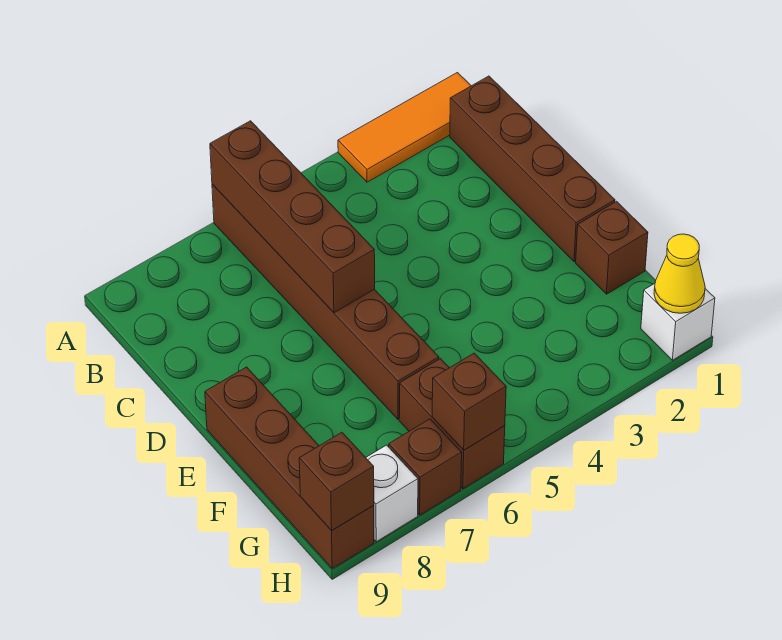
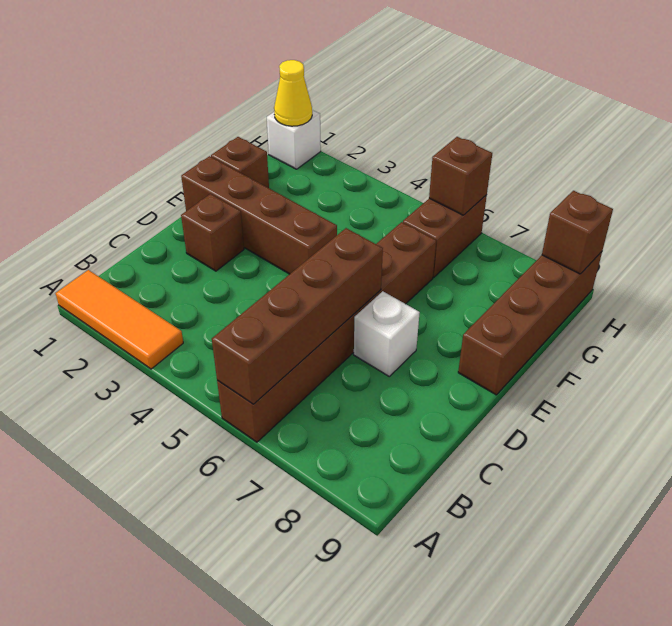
brown 1x4 brick [450,76,615,262] -> brown 1x4 brick turned to [181,156,337,274]
brown 1x1 brick [389,419,462,515] -> brown 1x1 brick moved to [181,194,244,271]
white 1x1 brick [366,445,418,542] -> white 1x1 brick moved to [354,291,420,376]

